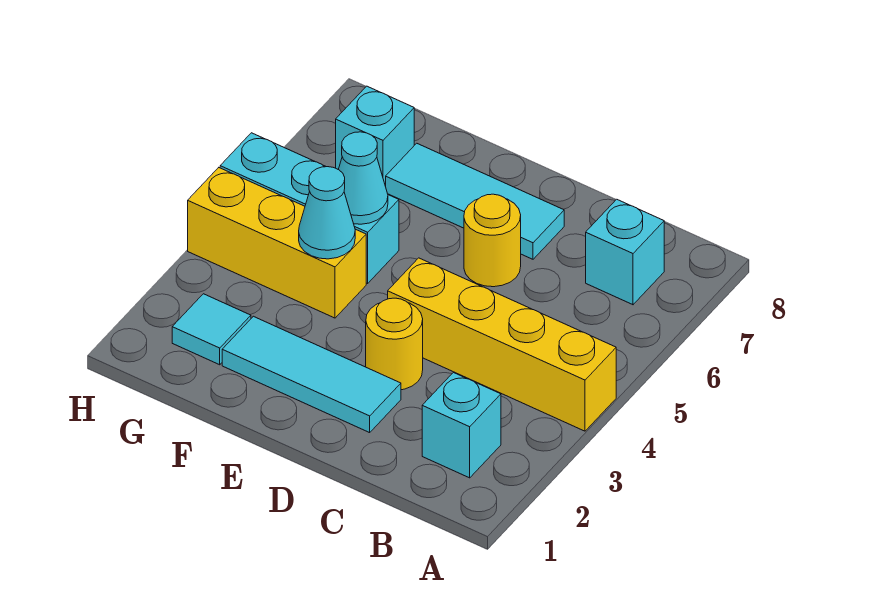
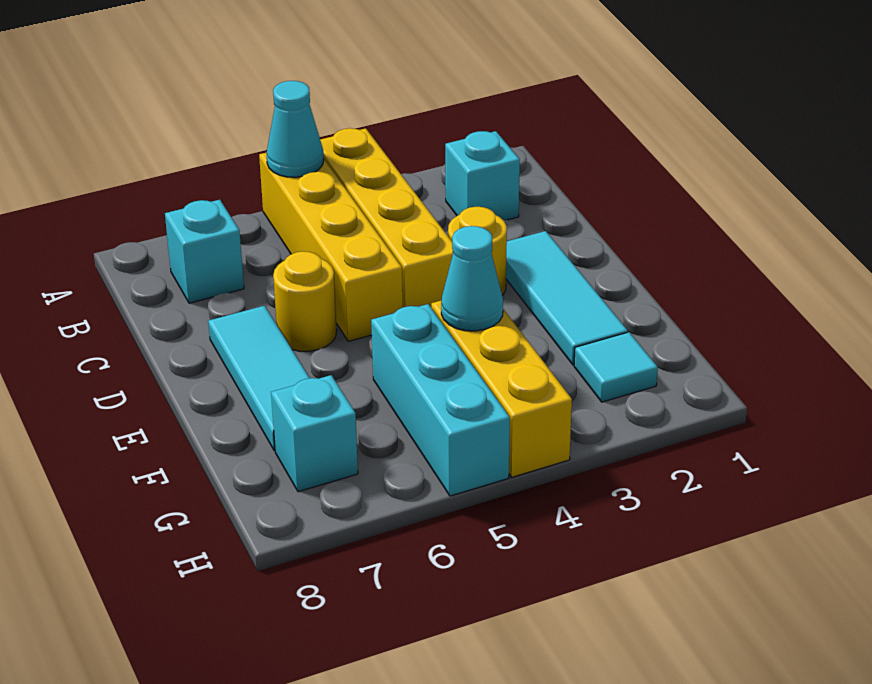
none -> yellow 1x4 brick [259,152,403,341]
cyan 1x1 cone [338,132,388,224] -> cyan 1x1 cone moved to [266,81,324,177]

